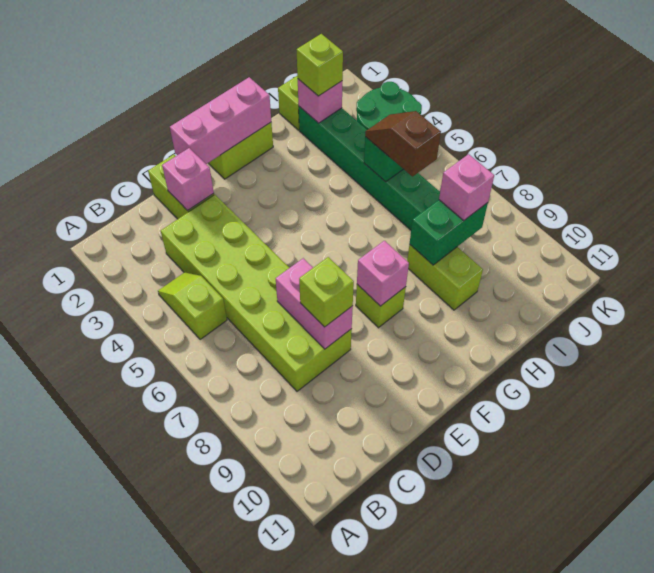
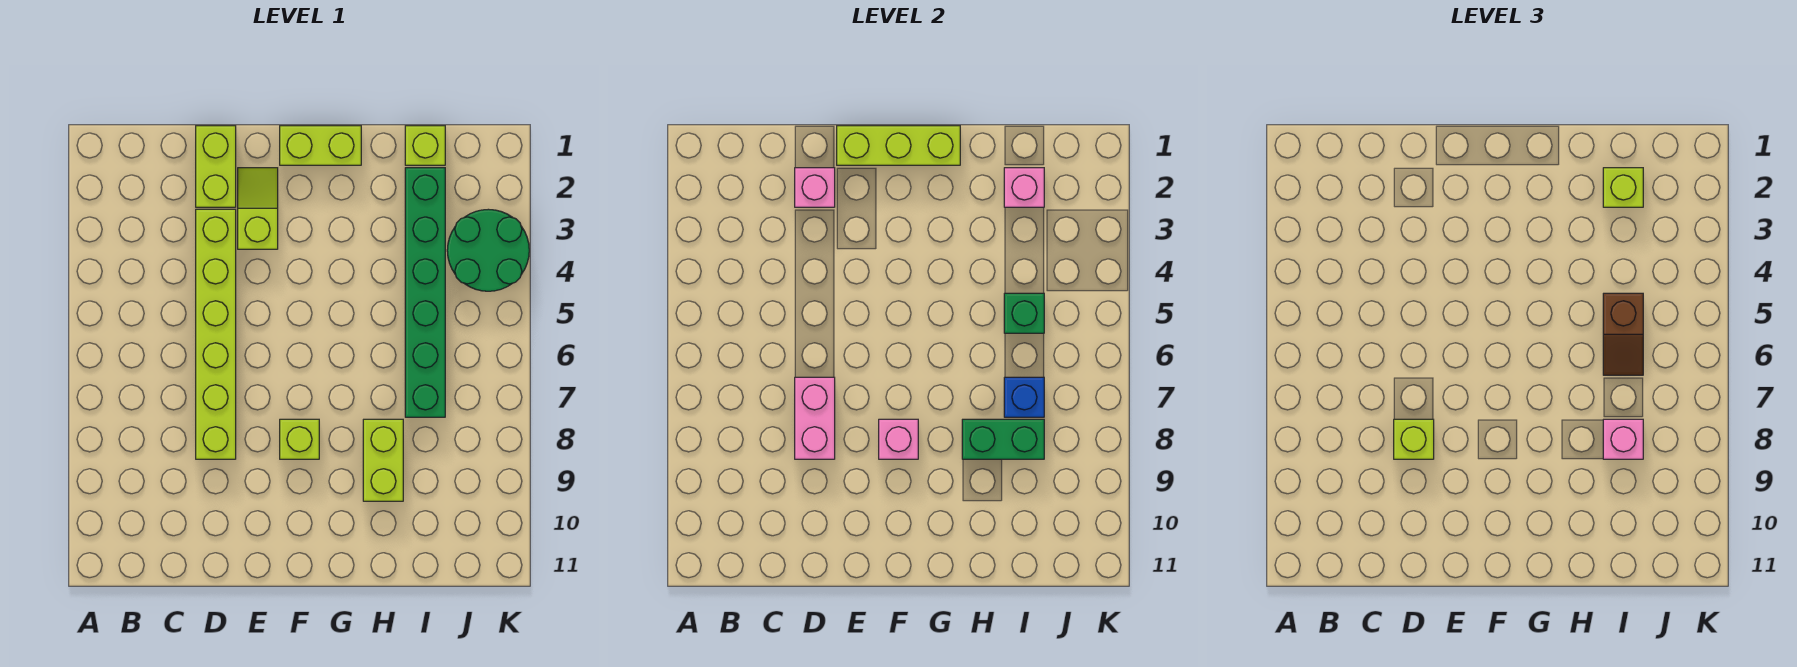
lime 1x2 slope [158,272,227,340] -> lime 1x2 slope moved to [238,168,278,249]
lime 2x6 brick [161,195,352,391] -> lime 1x6 brick [196,209,236,459]
pink 1x3 brick [170,77,271,164] -> lime 1x3 brick [837,126,960,165]
brown 1x2 slope [365,111,441,177] -> brown 1x2 slope turned to [1603,293,1643,375]
none -> blue 1x1 brick [1004,377,1044,417]

